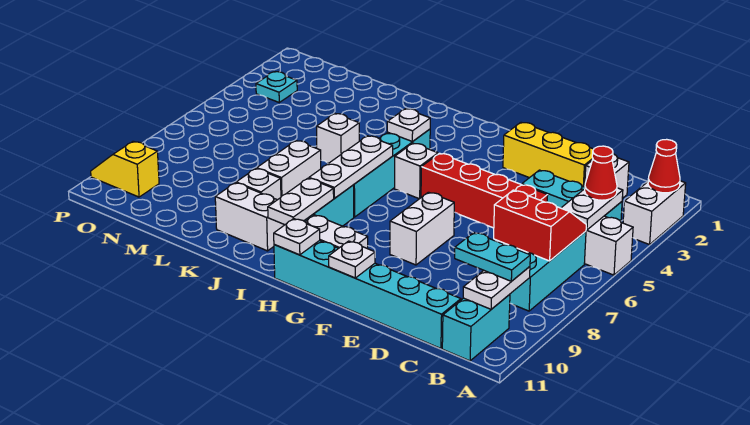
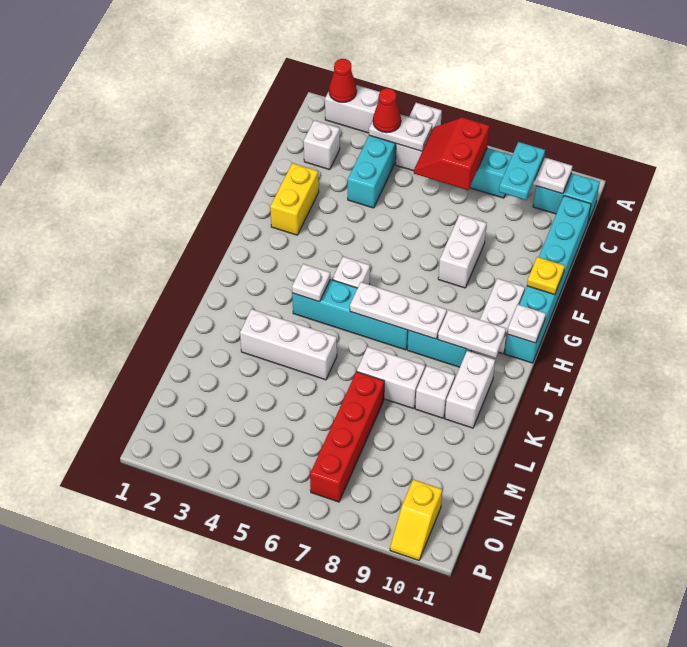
yellow 1x3 brick [503,122,594,187] -> yellow 1x2 brick [270,163,319,235]
red 1x4 brick [421,153,548,228] -> red 1x4 brick moved to [310,372,384,502]
white 1x2 brick [390,192,454,265] -> white 1x2 brick turned to [438,215,486,288]
white 1x1 plate [329,241,375,278] -> yellow 1x1 plate [527,257,565,295]
white 1x1 brick [317,114,359,163] -> white 1x3 brick [240,309,337,380]
cyan 1x1 plate [256,72,297,102] -> none

